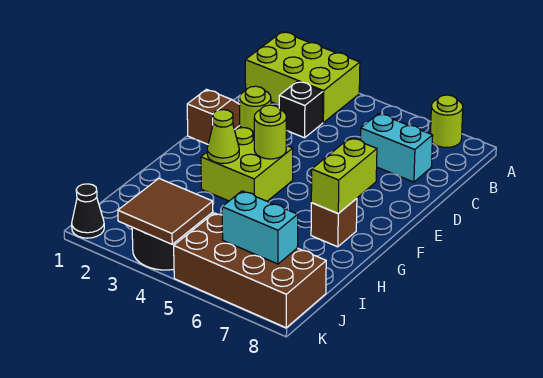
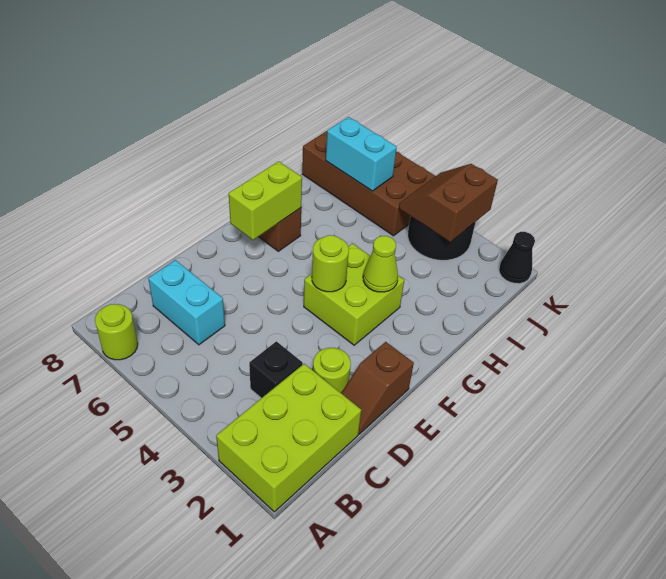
lime 2x3 brick [245,32,360,122] -> lime 2x3 brick turned to [216,364,361,512]
brown 2x2 tile [118,179,213,244] -> brown 2x2 slope [399,164,498,242]

